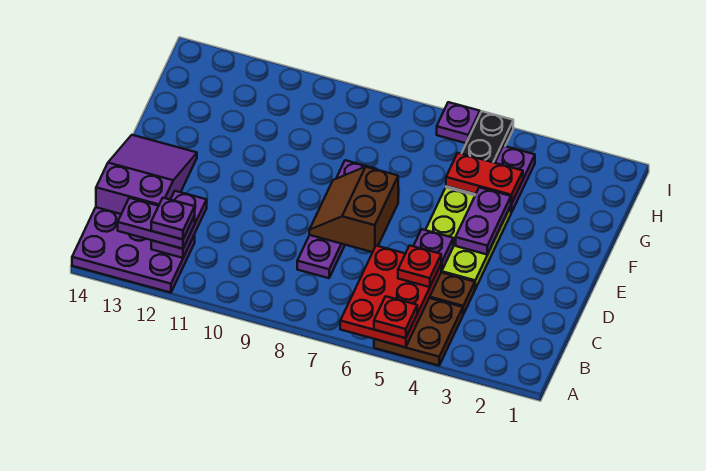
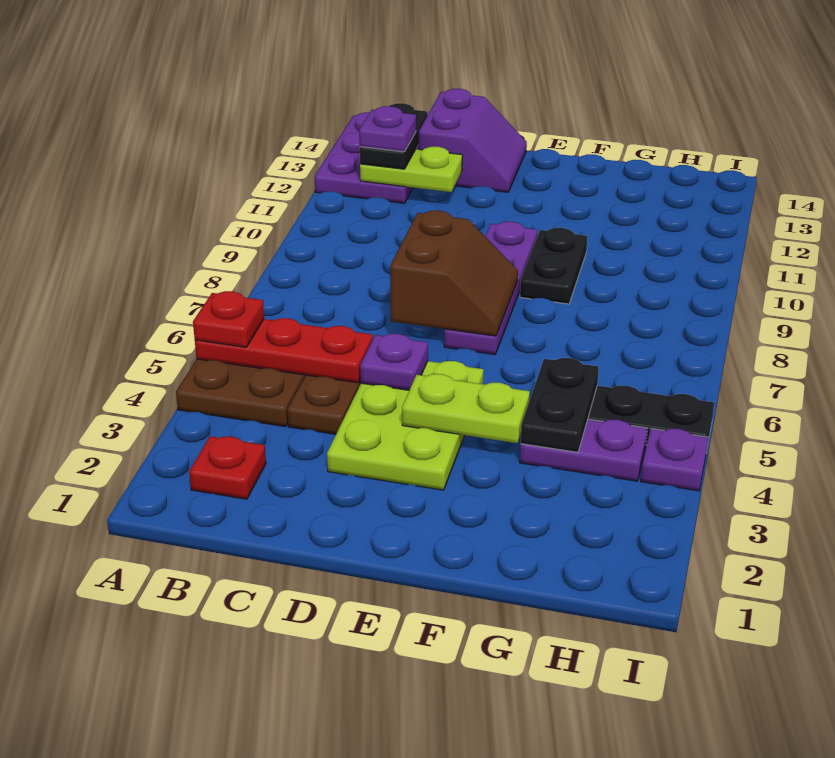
red 2x3 plate [340,246,441,347] -> red 1x3 plate [195,318,373,383]
purple 1x2 plate [151,191,207,258] -> lime 1x2 plate [360,147,462,192]
purple 1x2 plate [118,198,195,249] -> black 1x2 plate [360,103,428,169]
red 1x1 plate [398,245,441,287] -> red 1x1 plate moved to [189,436,266,499]
purple 1x4 plate [297,160,376,278] -> purple 1x4 plate turned to [444,222,538,354]
purple 2x3 slope [96,135,197,214] -> purple 2x2 slope [419,89,527,192]
lime 2x3 plate [426,188,511,289] -> lime 2x3 plate turned to [327,361,484,490]
brown 2x2 slope [309,167,398,252] -> brown 2x2 slope turned to [390,210,518,336]
purple 1x2 plate [456,187,511,254] -> lime 1x2 plate [402,374,530,443]
none -> black 1x2 plate [520,228,587,304]
red 1x2 plate [446,153,523,204] -> black 1x2 plate [521,358,599,452]
purple 1x1 plate [437,102,480,143] -> purple 1x1 plate moved to [641,429,708,491]

